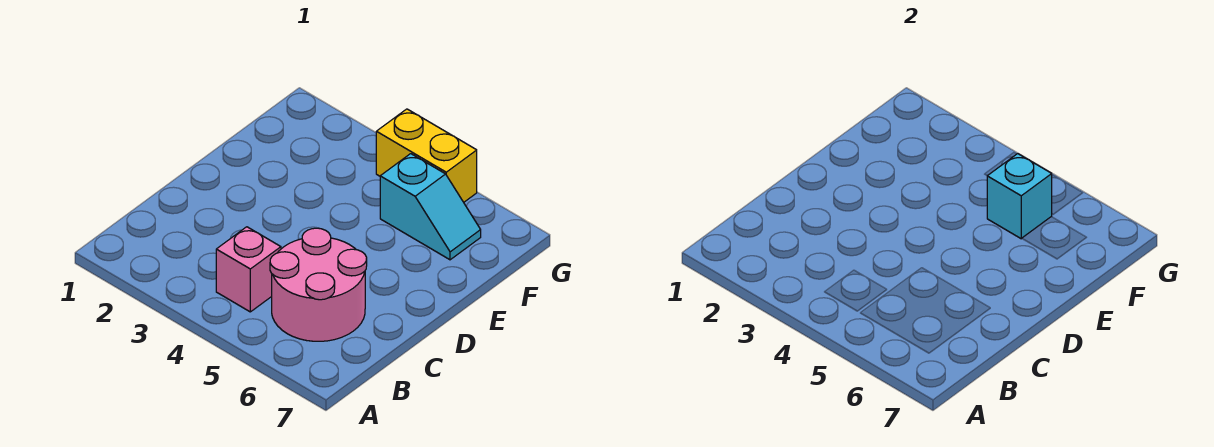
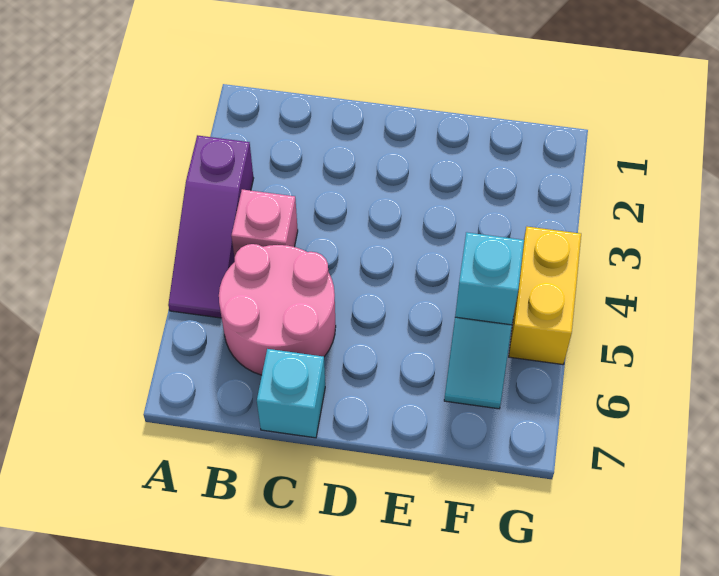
none -> purple 1x3 slope [168,135,254,318]
none -> cyan 1x1 brick [257,349,325,438]

